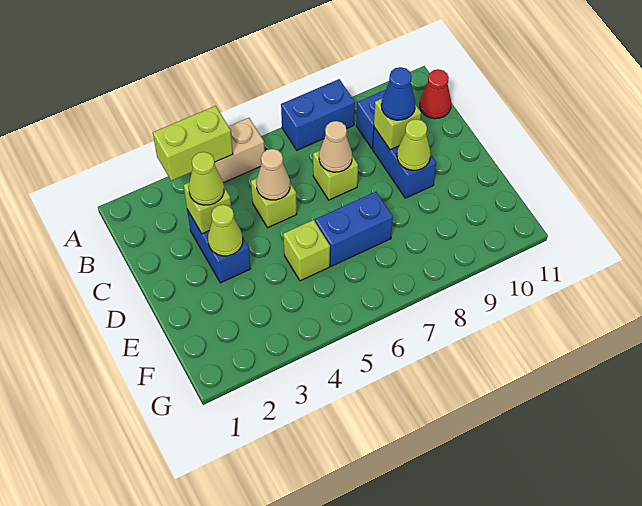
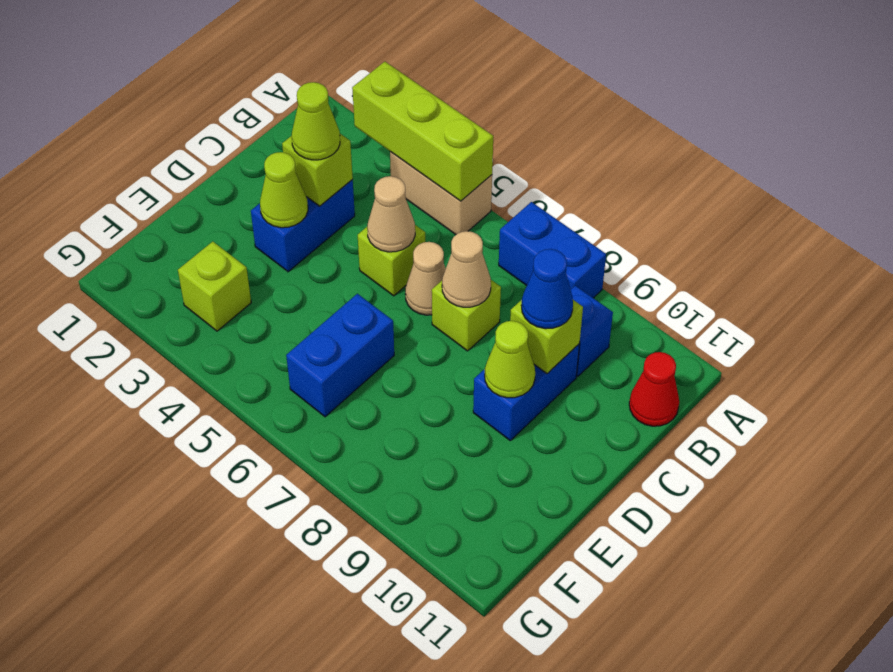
lime 1x2 brick [153,106,233,181] -> lime 1x3 brick [352,62,493,201]
none -> tan 1x1 cone [405,242,446,315]
lime 1x1 brick [283,220,330,281] -> lime 1x1 brick moved to [178,242,251,331]
blue 1x2 brick [315,192,393,266] -> blue 1x2 brick turned to [286,294,394,417]

